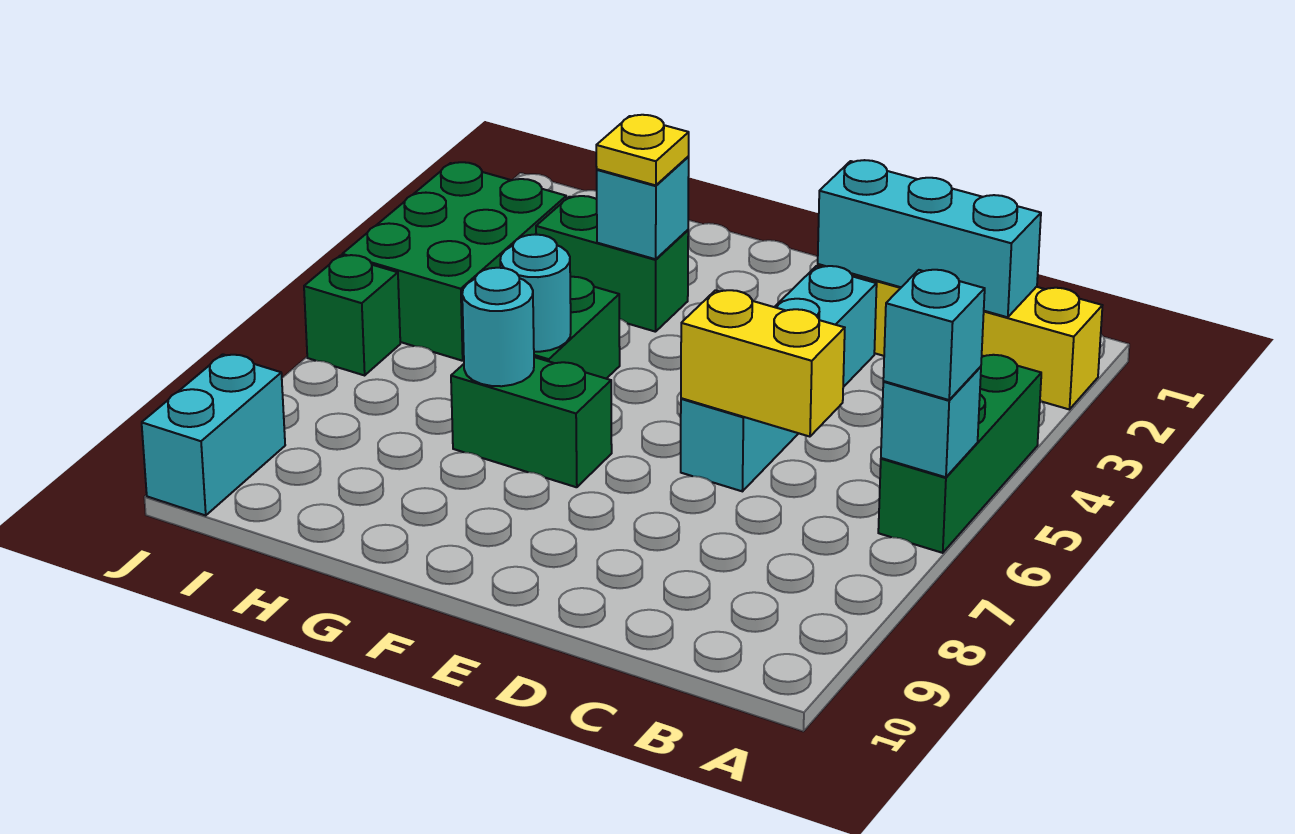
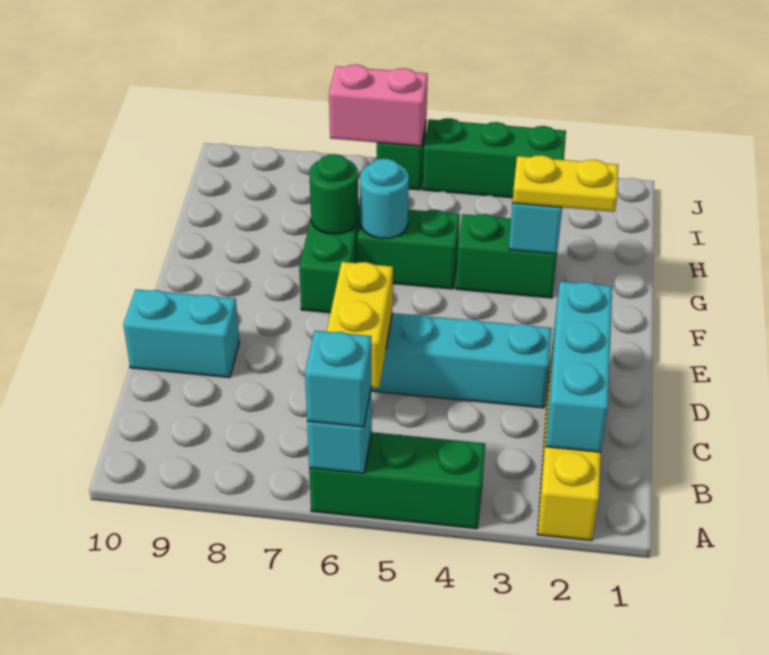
green 1x2 brick [536,196,688,332] -> green 1x2 brick turned to [456,214,557,298]
yellow 1x1 plate [596,115,689,185] -> yellow 1x2 plate [512,155,618,212]
cyan 1x1 round brick [462,268,534,386] -> green 1x1 round brick [310,154,358,234]
green 2x3 brick [342,162,566,361] -> green 1x3 brick [423,118,566,198]
none -> pink 1x2 brick [329,64,428,146]
cyan 1x2 brick [142,354,285,515] -> cyan 1x2 brick moved to [123,289,239,378]

